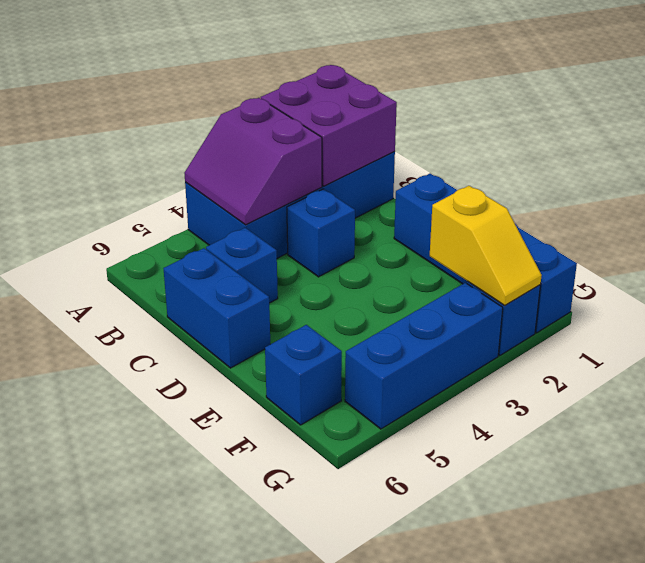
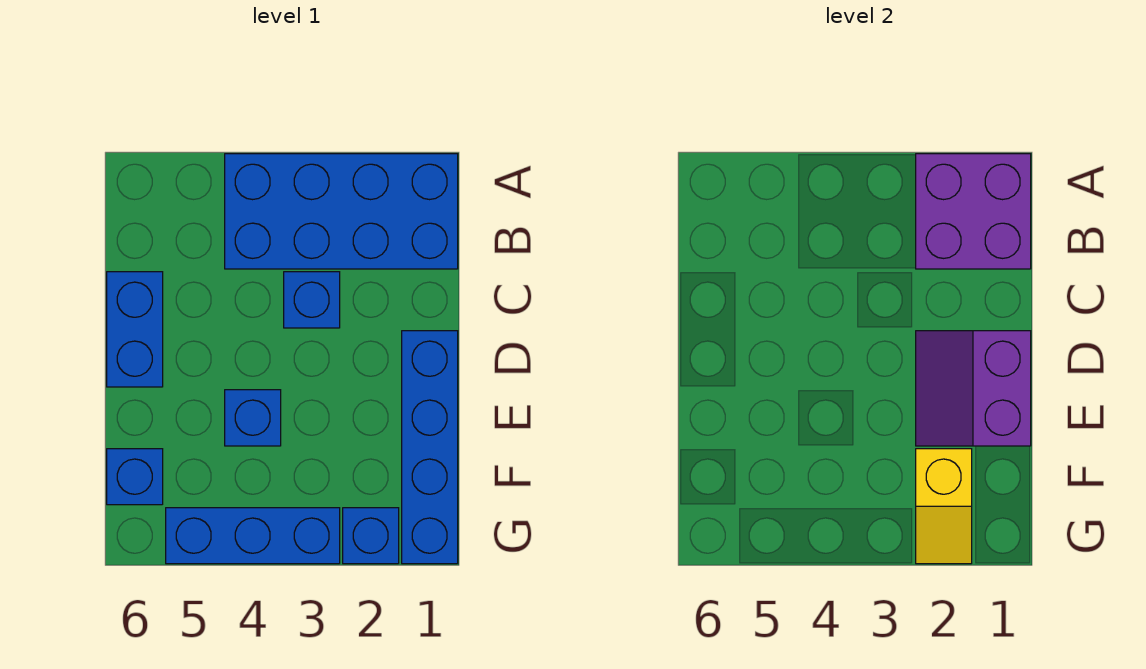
purple 2x2 slope [184,98,322,225] -> purple 2x2 slope moved to [916,331,1031,446]
blue 1x1 brick [206,228,278,303] -> blue 1x1 brick moved to [225,390,281,446]

